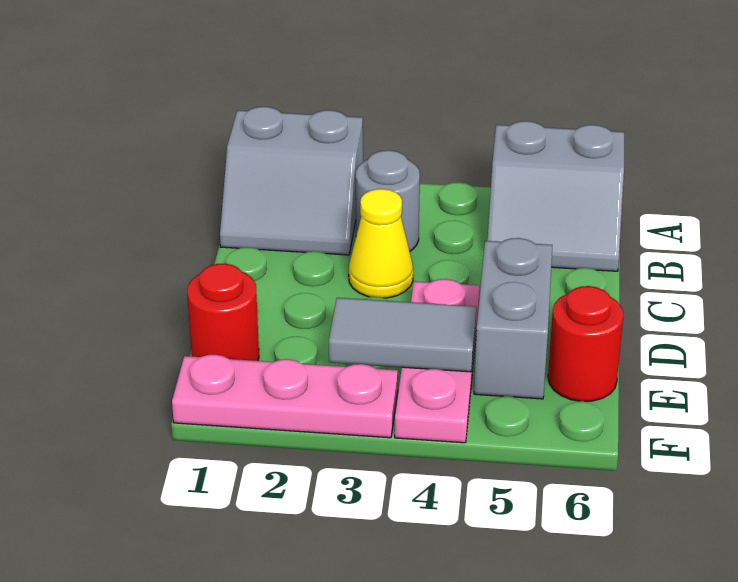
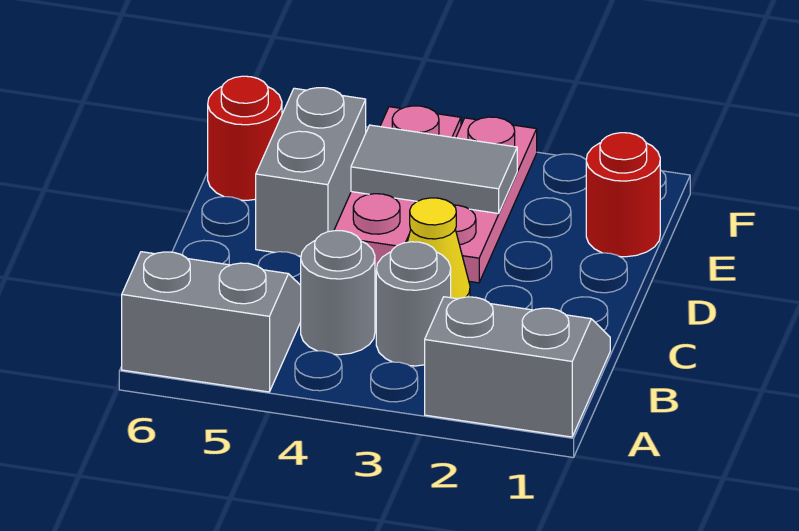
none -> grey 1x1 round brick [301,231,375,355]
pink 1x3 plate [172,355,398,438] -> pink 1x3 plate turned to [454,117,537,283]

